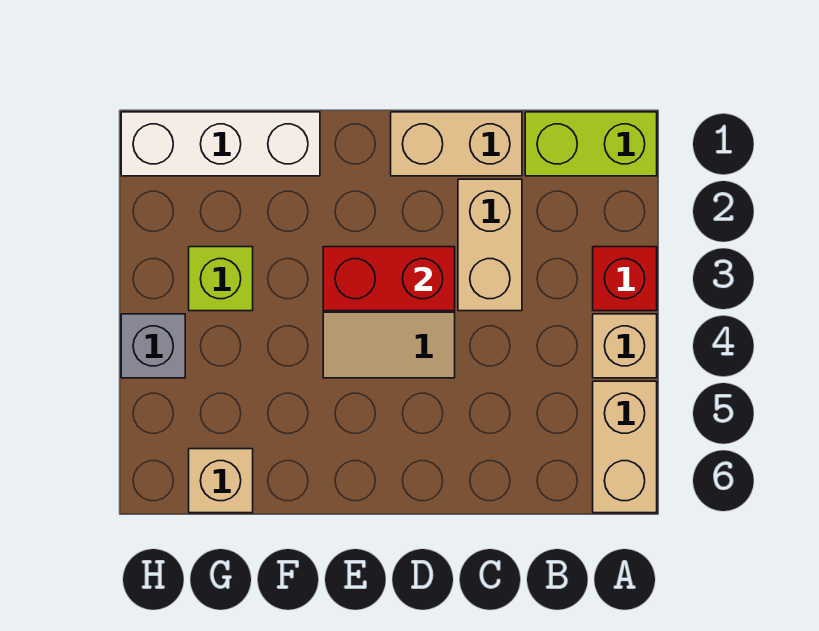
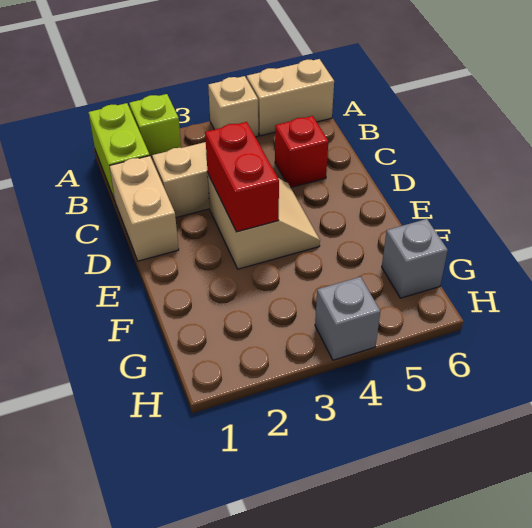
red 1x1 brick [593,247,657,311] -> red 1x1 brick moved to [275,116,328,187]
white 1x3 brick [121,112,320,176] -> none
lime 1x1 brick [189,247,253,311] -> lime 1x1 brick moved to [129,94,181,161]
tan 1x1 brick [189,449,253,513] -> grey 1x1 brick [382,219,448,298]

